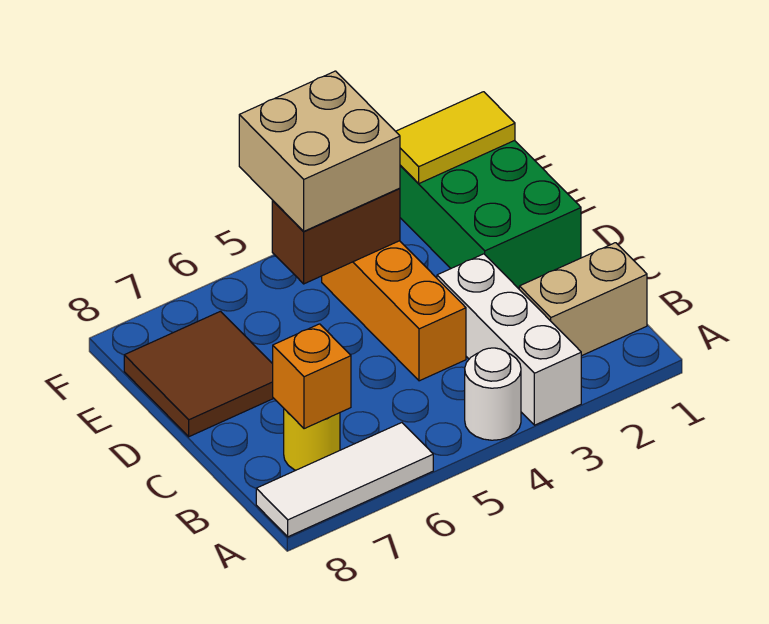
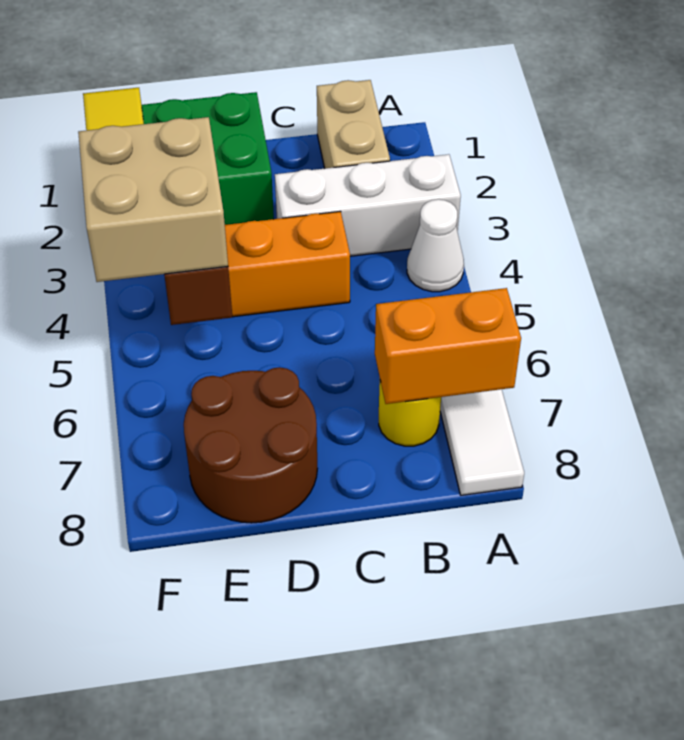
white 1x1 round brick [465,348,521,440] -> white 1x1 cone [407,199,464,292]
orange 1x1 brick [273,324,351,429] -> orange 1x2 brick [375,288,521,404]
brown 2x2 tile [124,311,274,437] -> brown 2x2 round brick [184,367,317,523]

